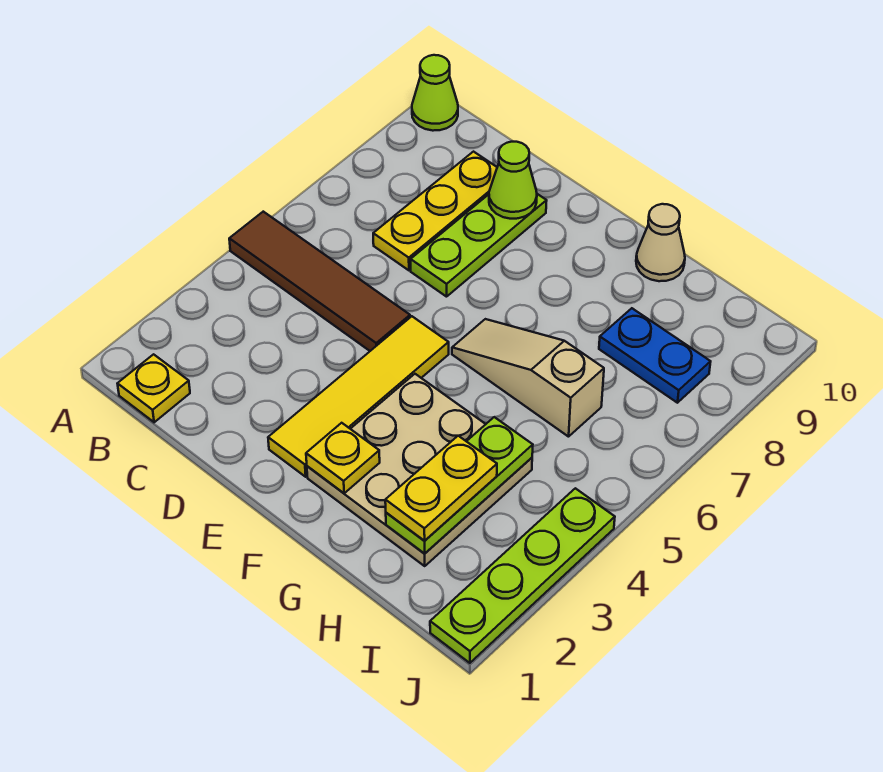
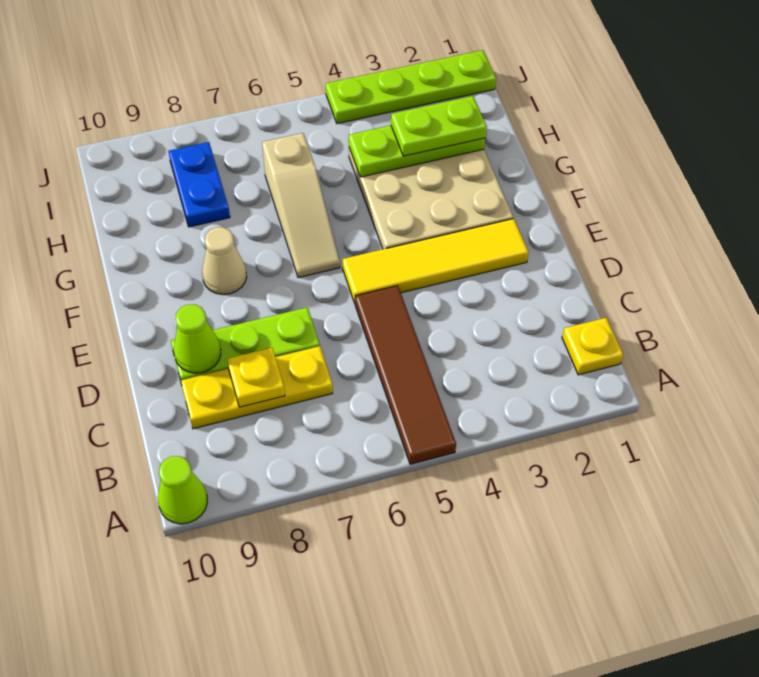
yellow 1x1 plate [306,423,380,493] -> yellow 1x1 plate moved to [227,348,285,407]
tan 1x1 cone [636,204,685,281] -> tan 1x1 cone moved to [202,227,247,295]
yellow 1x2 plate [385,436,497,541] -> lime 1x2 plate [391,96,487,156]

